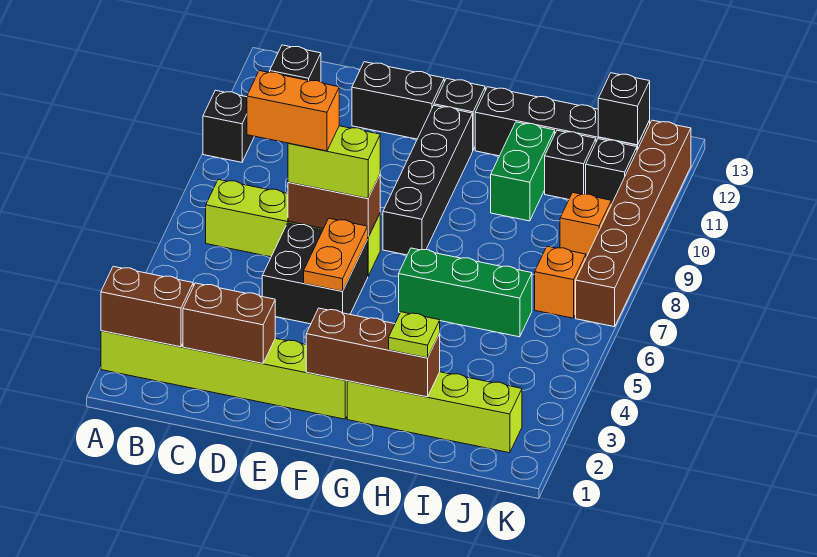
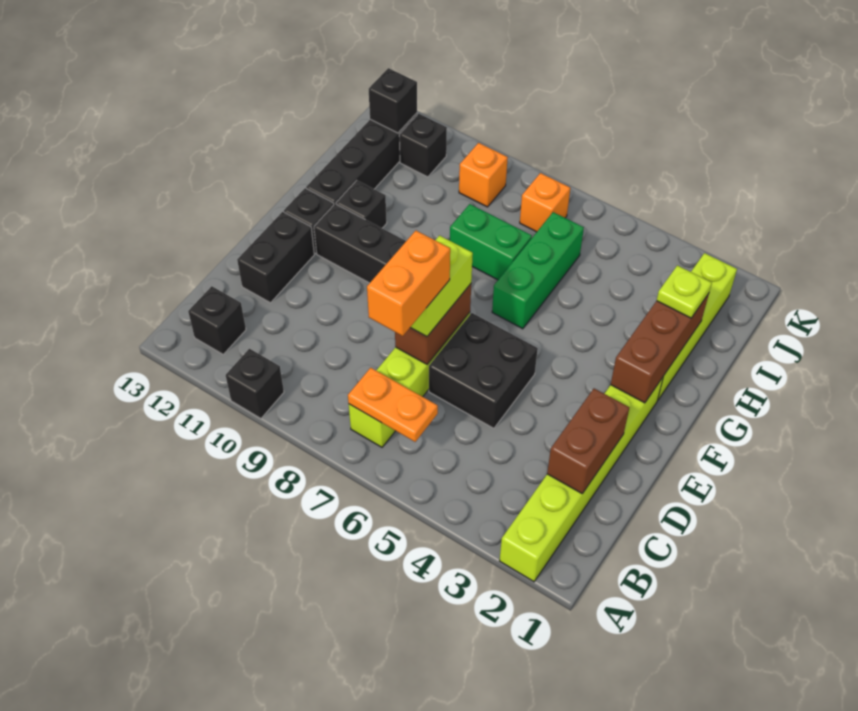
brown 1x2 brick [101,266,193,347] -> none
orange 1x2 plate [304,218,368,291] -> orange 1x2 plate moved to [348,368,438,442]
green 1x2 brick [491,122,555,221] -> green 1x2 brick moved to [450,204,532,280]
black 1x1 brick [545,130,596,199] -> black 1x1 brick moved to [336,181,387,228]
brown 1x6 brick [576,120,691,327] -> none

